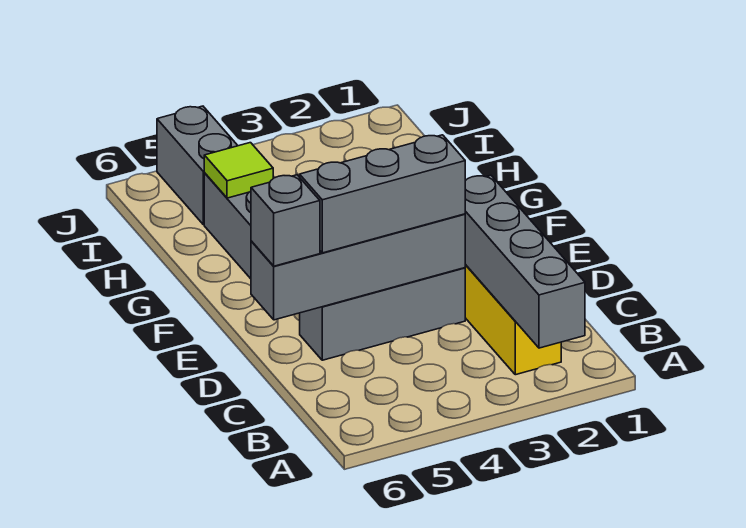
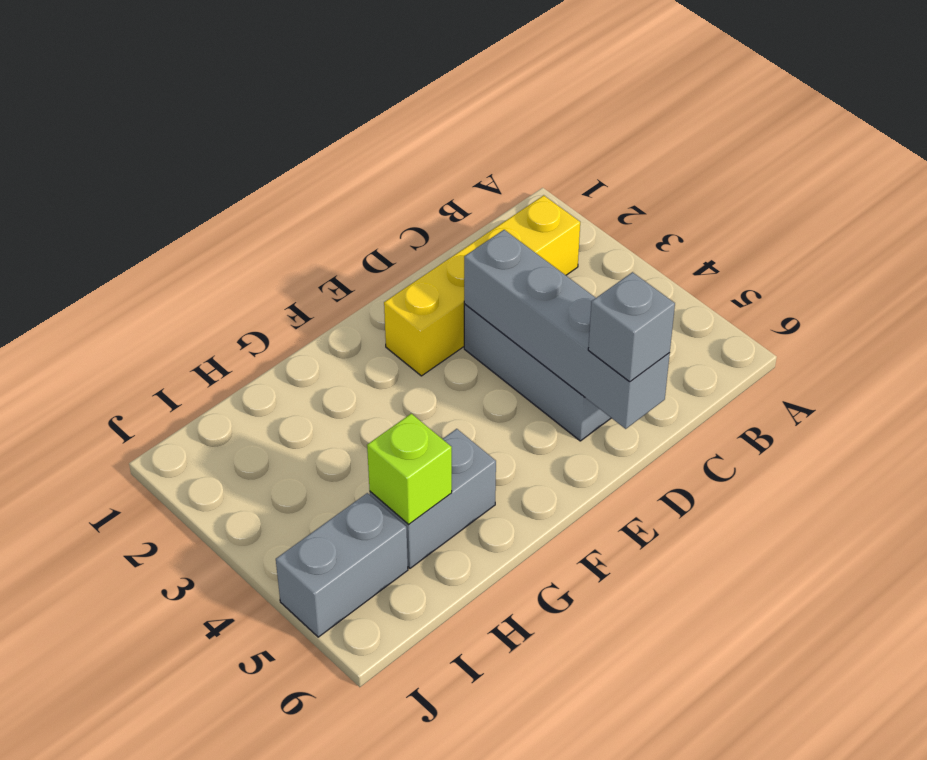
grey 1x4 brick [465,175,585,348] -> none
grey 1x3 brick [300,135,465,253] -> none
lime 1x1 tile [204,143,273,198] -> lime 1x1 brick [367,414,452,525]

